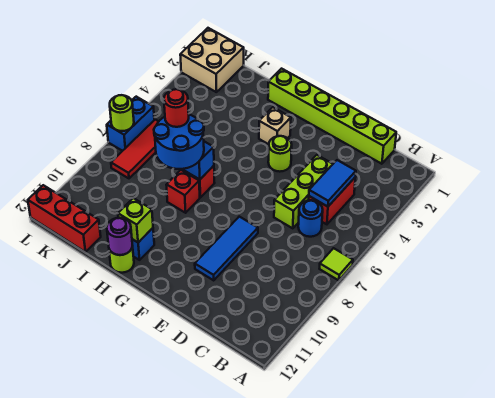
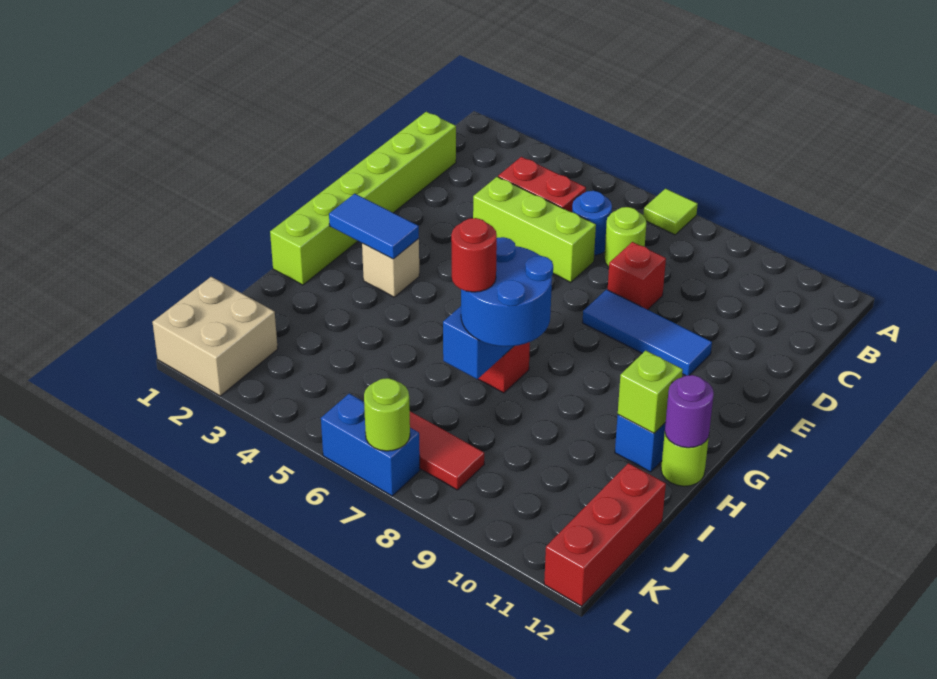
blue 1x2 tile [309,160,356,207] -> blue 1x2 tile moved to [329,194,419,259]
lime 1x1 round brick [268,136,292,172] -> lime 1x1 round brick moved to [604,207,647,267]
red 1x1 brick [167,170,200,213] -> red 1x1 brick moved to [608,242,666,310]

